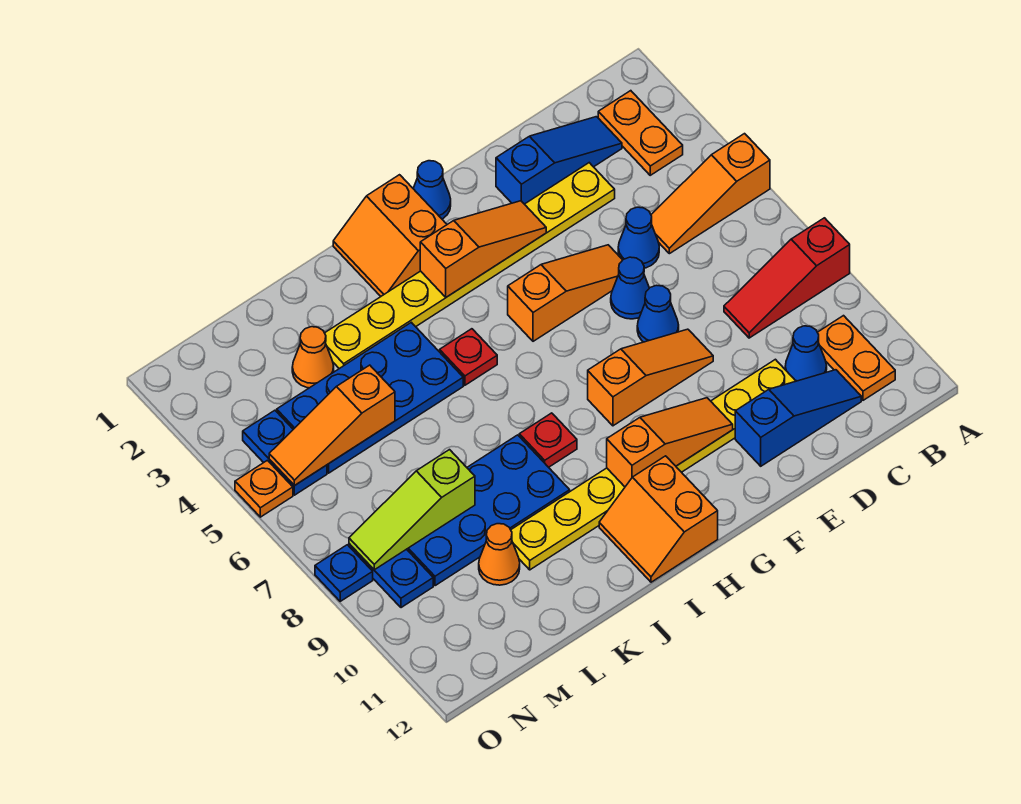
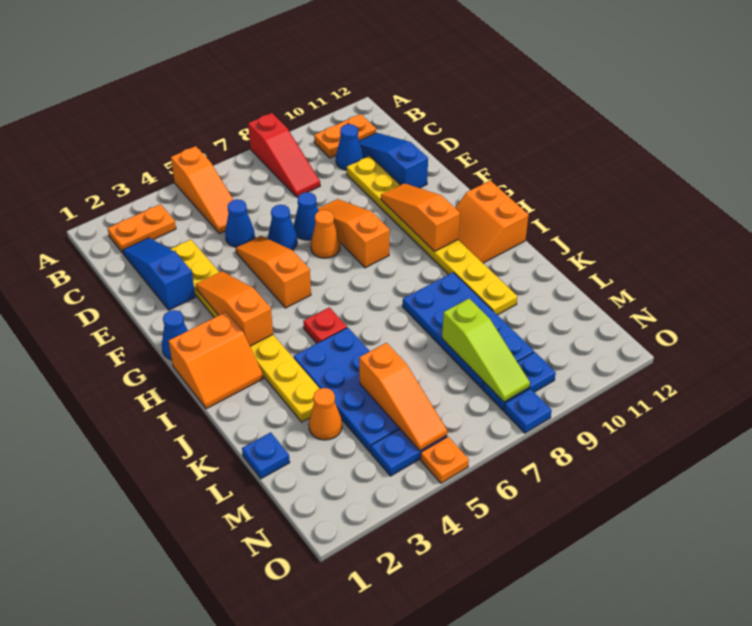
orange 2x2 slope [599,456,718,582] -> orange 2x2 slope turned to [455,181,528,263]
red 1x1 plate [519,413,577,467] -> none
none -> blue 1x1 plate [242,432,290,479]
orange 1x1 cone [479,524,520,585] -> orange 1x1 cone moved to [311,210,340,258]

